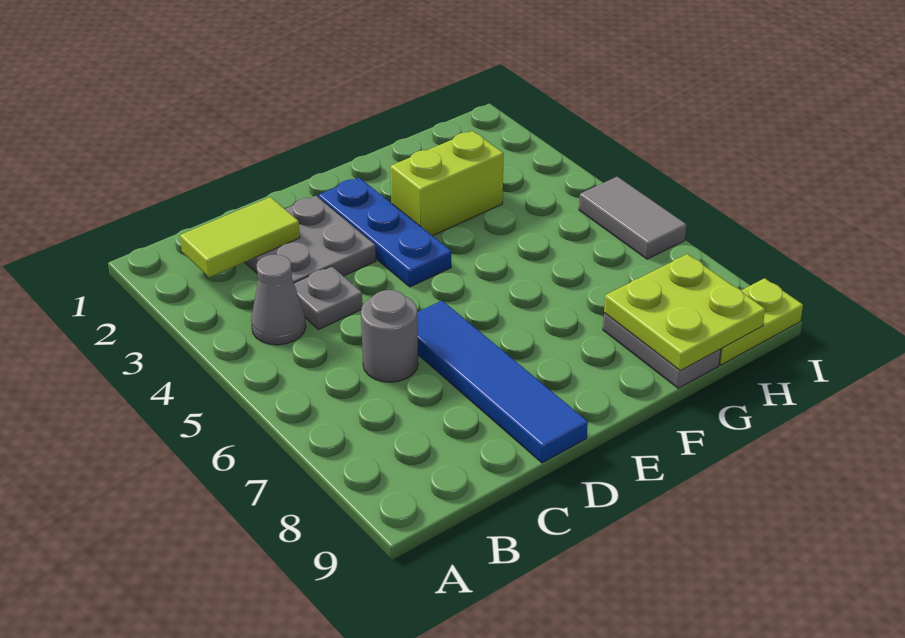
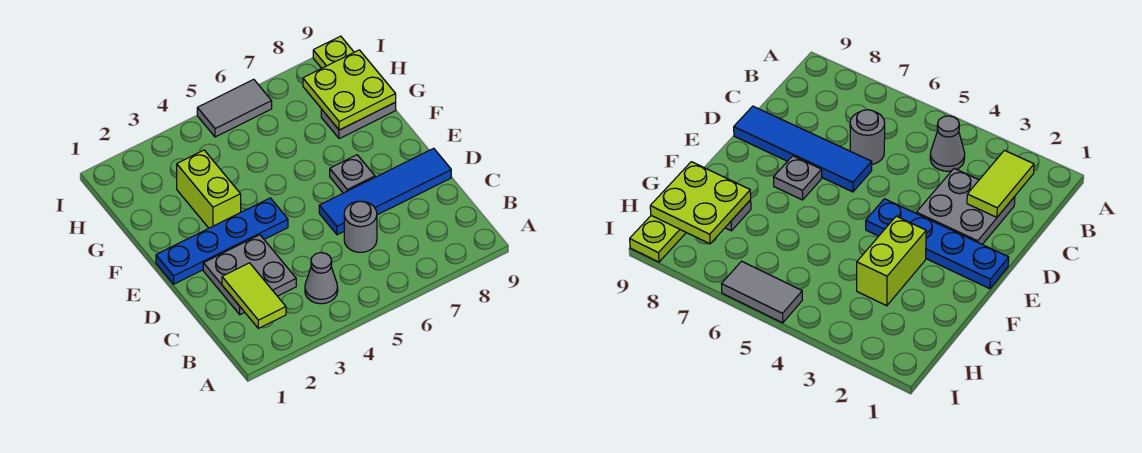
grey 1x1 plate [294,266,362,330] -> grey 1x1 plate moved to [330,155,375,193]
blue 1x3 plate [318,178,451,287] -> blue 1x4 plate [156,198,288,284]

